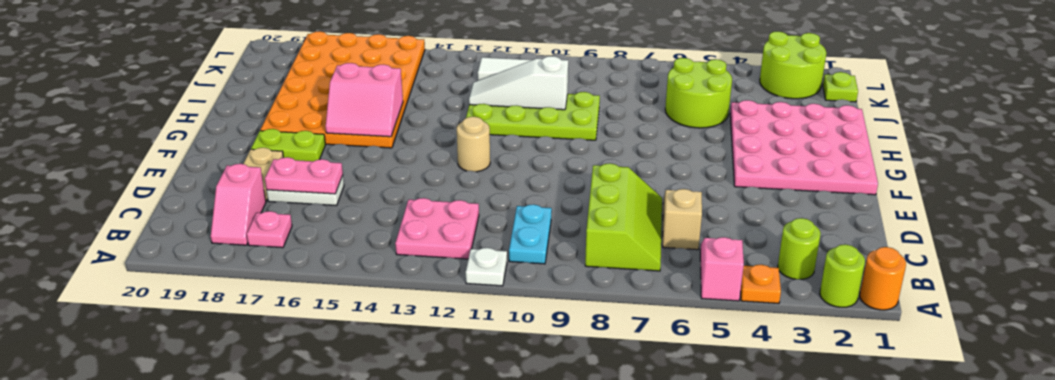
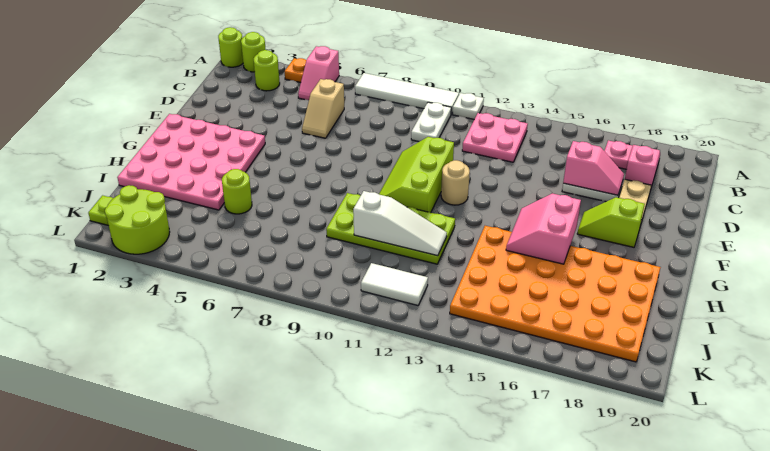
orange 1x1 round brick [860,247,906,310] -> lime 1x1 round brick [218,27,243,67]
none -> white 1x4 tile [355,73,459,114]
lime 2x3 slope [585,163,662,271] -> lime 2x3 slope moved to [379,137,454,213]
cyan 1x2 plate [509,204,552,264] -> white 1x2 plate [411,102,451,142]
pink 1x2 plate [265,157,343,194] -> pink 1x2 slope [563,141,624,195]
lime 1x2 plate [251,129,325,161] -> lime 1x2 slope [577,197,645,247]
orange 4x6 plate [260,31,425,148] -> orange 4x6 plate turned to [450,226,661,362]
pink 2x2 slope [326,63,403,137] -> pink 2x2 slope turned to [506,193,581,264]
lime 2x2 round brick [665,58,732,128] -> lime 1x1 round brick [222,169,252,214]

